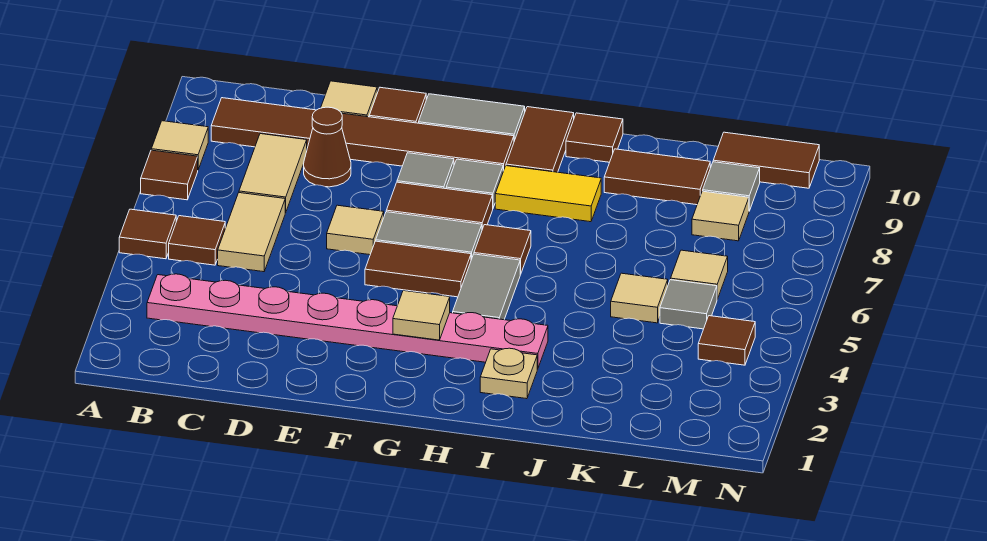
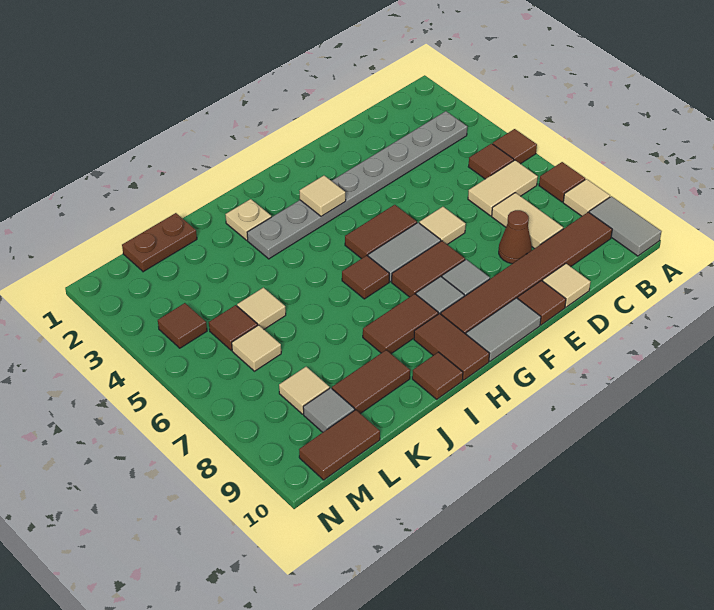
pink 1x8 plate [147,274,548,369] -> grey 1x8 plate [247,111,467,259]
tan 1x2 tile [218,193,286,272] -> tan 1x2 tile turned to [468,160,538,216]
grey 1x2 tile [453,254,520,320] -> grey 1x2 tile moved to [589,196,661,256]
yellow 1x2 tile [495,166,601,222] -> brown 1x2 tile [363,294,438,354]
none -> brown 1x2 plate [122,213,197,272]
grey 1x1 tile [660,280,717,329] -> brown 1x1 tile [209,305,258,350]

